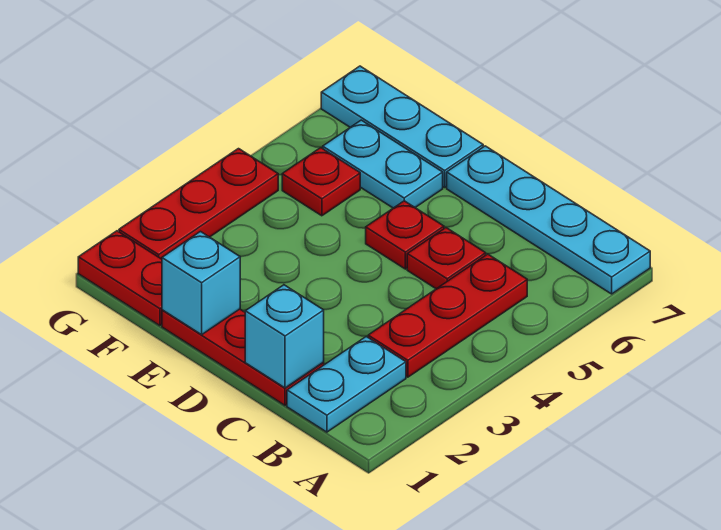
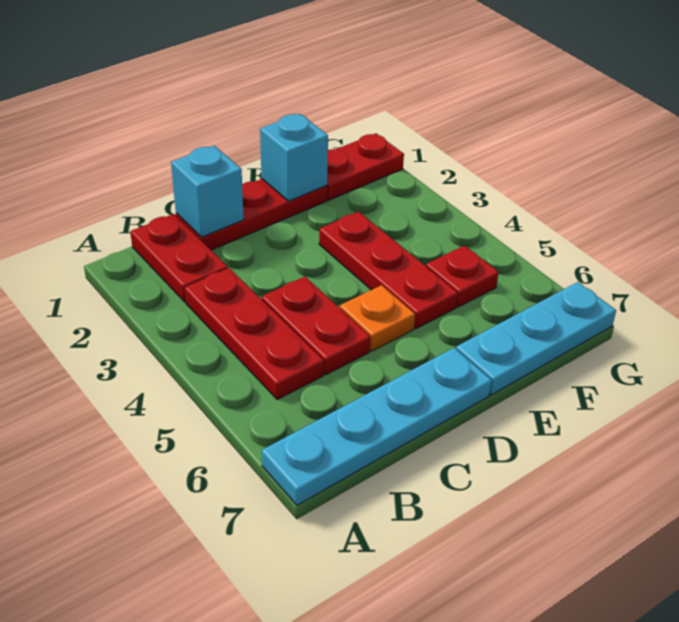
cyan 1x2 plate [287,336,406,432] -> red 1x2 plate [130,214,228,302]
red 1x1 plate [407,228,486,289] -> red 1x2 plate [262,277,370,375]
red 1x1 plate [366,201,444,269] -> orange 1x1 plate [340,285,415,351]
cyan 1x2 plate [323,120,443,208] -> none
red 1x3 plate [119,149,278,259] -> red 1x3 plate moved to [319,212,458,329]

